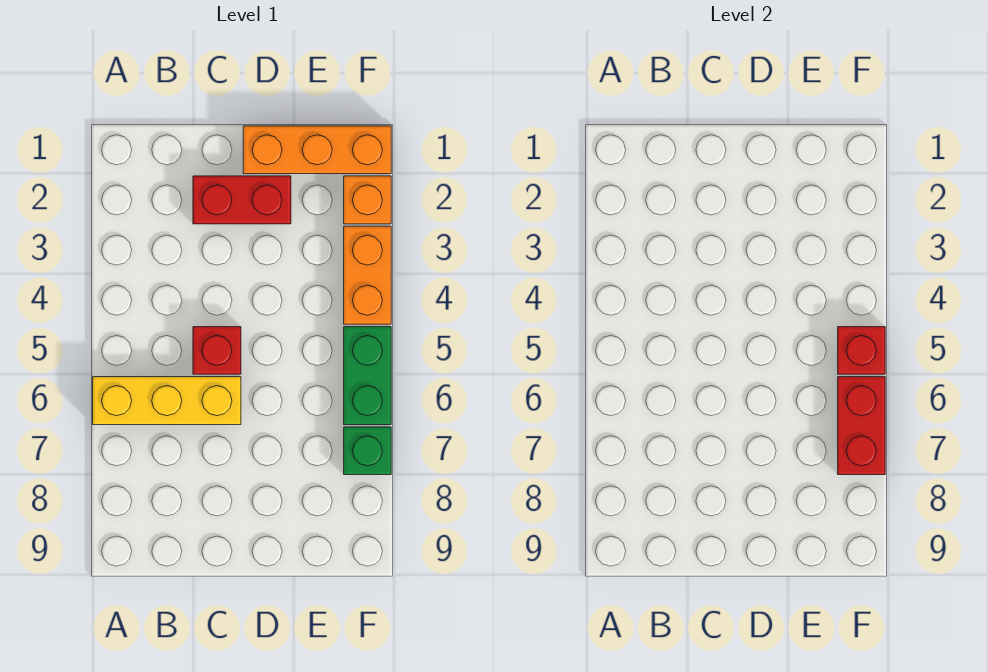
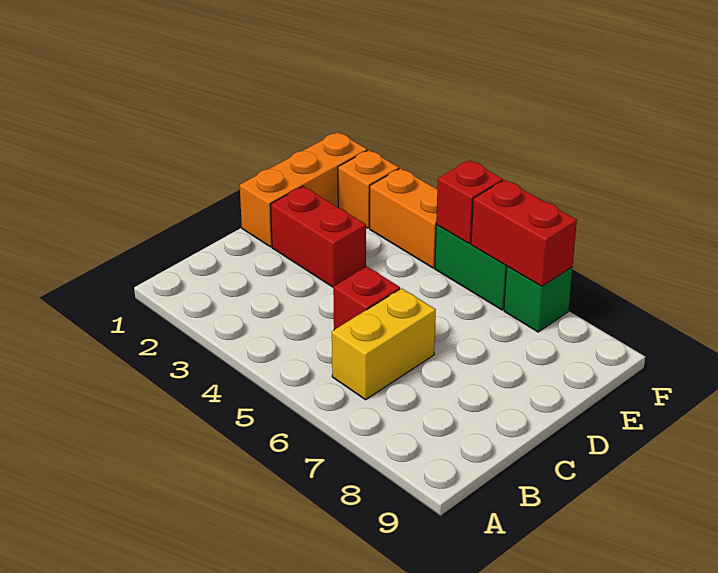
yellow 1x3 brick [93,377,241,425] -> yellow 1x2 brick [332,288,436,400]
red 1x2 brick [193,176,291,224] -> red 1x2 brick turned to [271,186,366,287]

